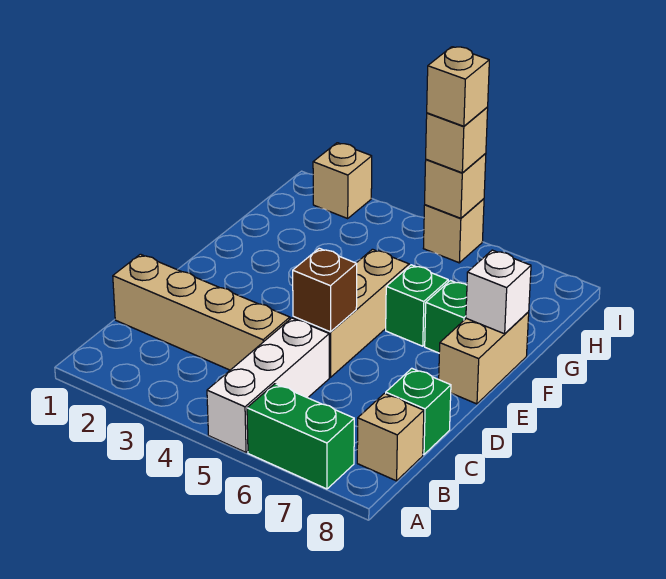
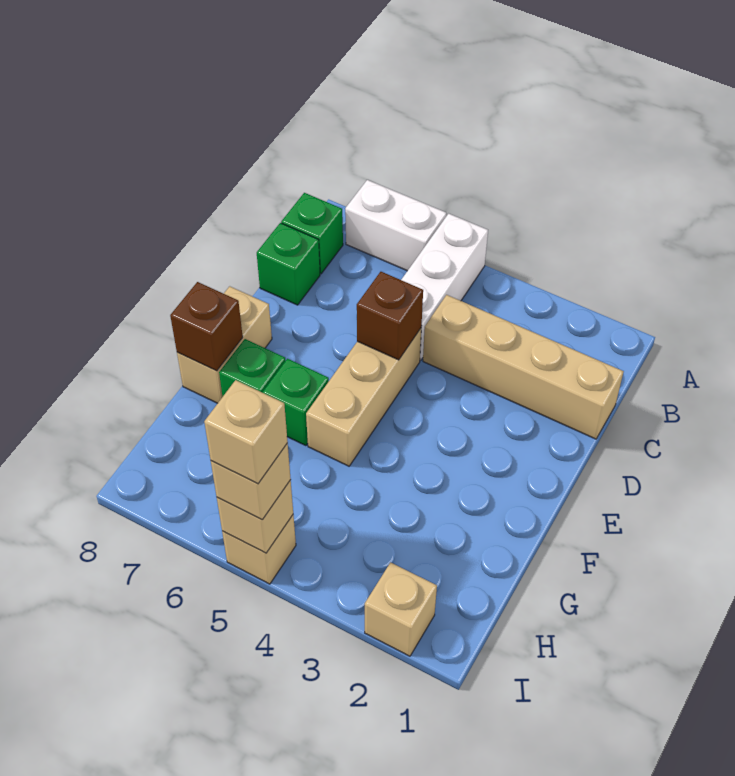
green 1x2 brick [247,384,354,489] -> white 1x2 brick [345,180,446,271]
tan 1x1 brick [357,394,424,481] -> green 1x1 brick [281,193,343,274]
white 1x1 brick [466,250,531,334] -> brown 1x1 brick [170,282,243,371]

